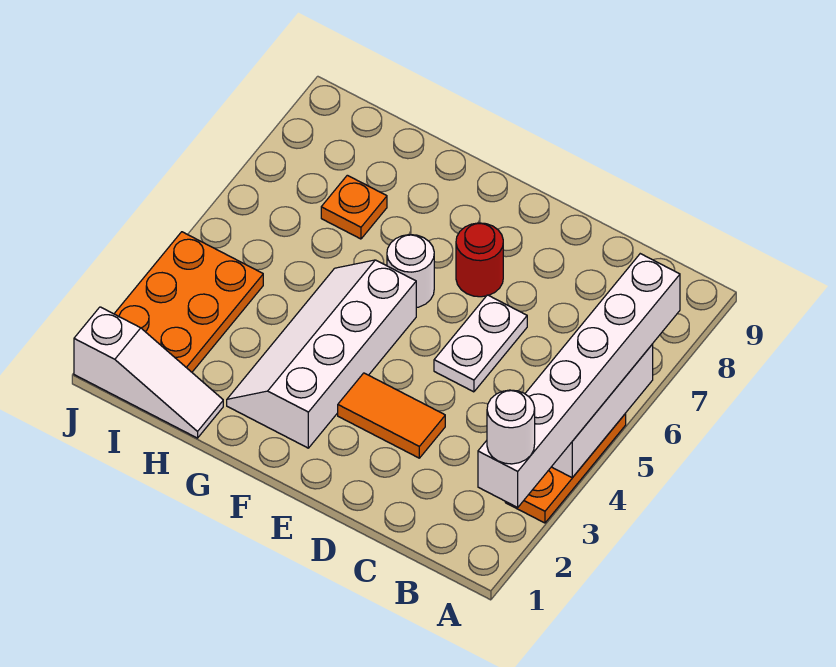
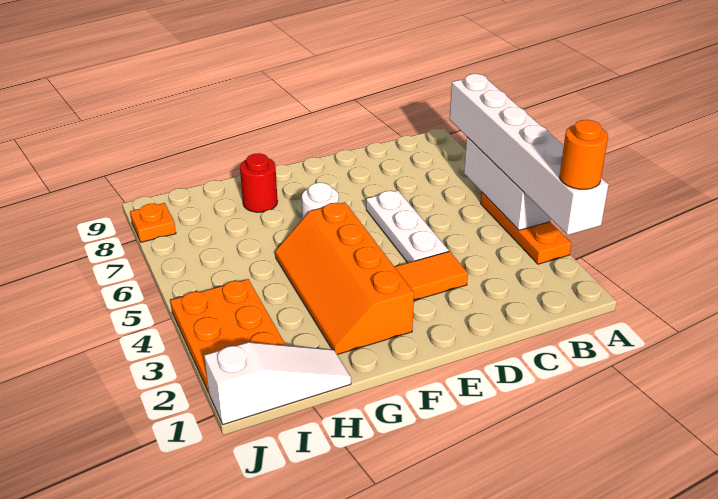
white 1x1 round brick [487,390,535,464] -> orange 1x1 round brick [560,120,608,189]
white 1x2 plate [434,295,527,392] -> white 1x3 plate [366,191,449,263]
red 1x1 round brick [456,223,503,297] -> red 1x1 round brick moved to [240,153,278,212]
white 2x4 slope [227,260,416,448] -> orange 2x4 slope [275,202,414,355]
orange 1x1 plate [321,175,387,239] -> orange 1x1 plate moved to [130,203,176,242]

